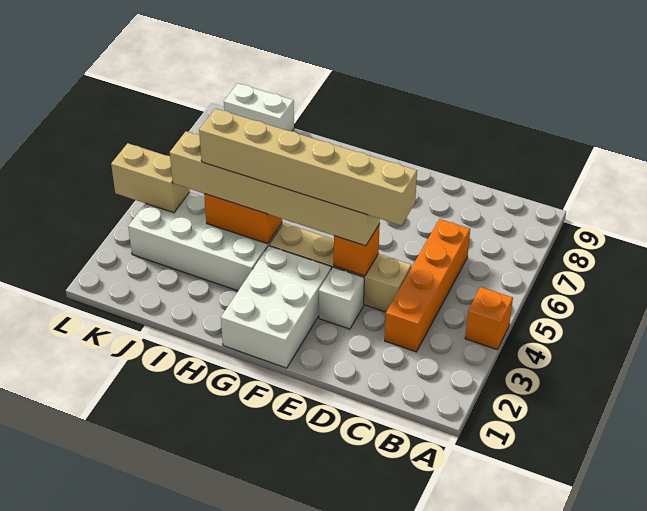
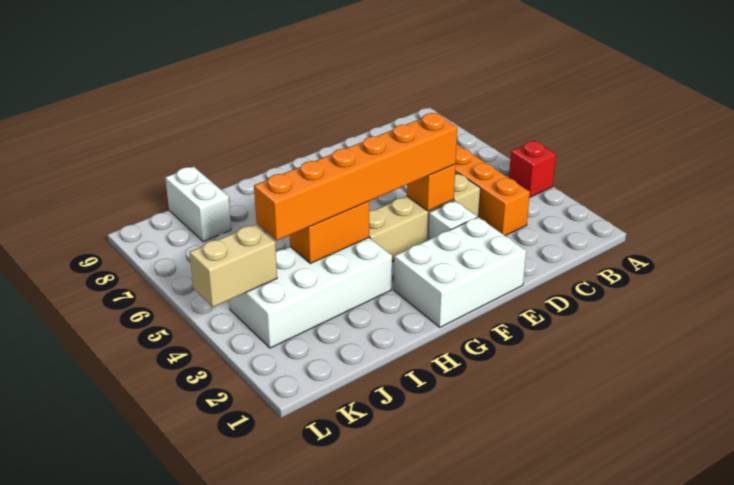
orange 1x1 brick [465,287,513,350] -> red 1x1 brick [509,141,556,197]
tan 1x6 brick [199,109,417,225] -> none
tan 1x6 brick [170,131,380,246] -> orange 1x6 brick [254,113,457,240]
white 2x3 brick [221,246,331,368] -> white 2x3 brick turned to [394,217,526,327]
white 1x2 brick [224,83,294,131] -> white 1x2 brick turned to [165,167,231,242]

